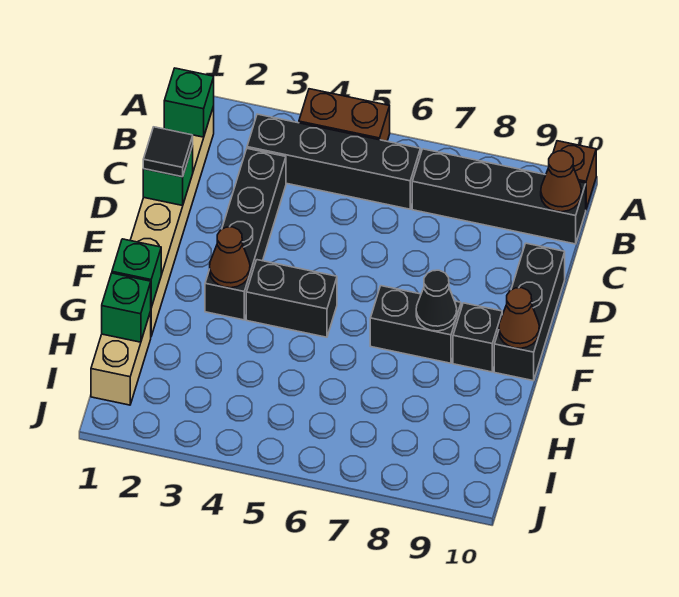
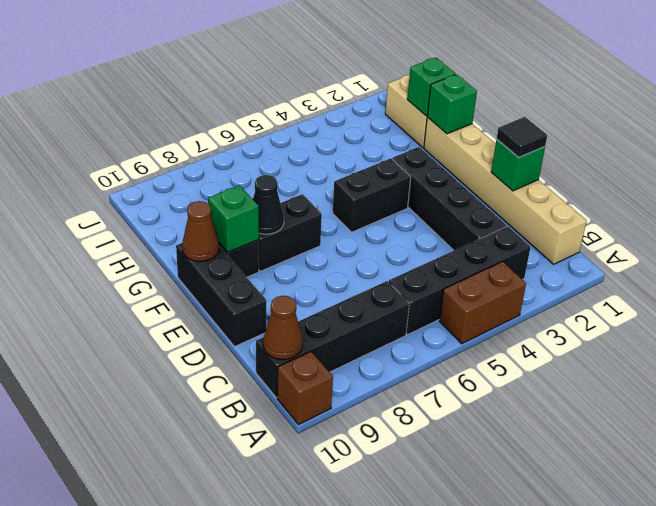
green 1x1 brick [164,68,214,137] -> green 1x1 brick moved to [208,185,259,252]
brown 1x1 cone [210,227,250,288] -> none

